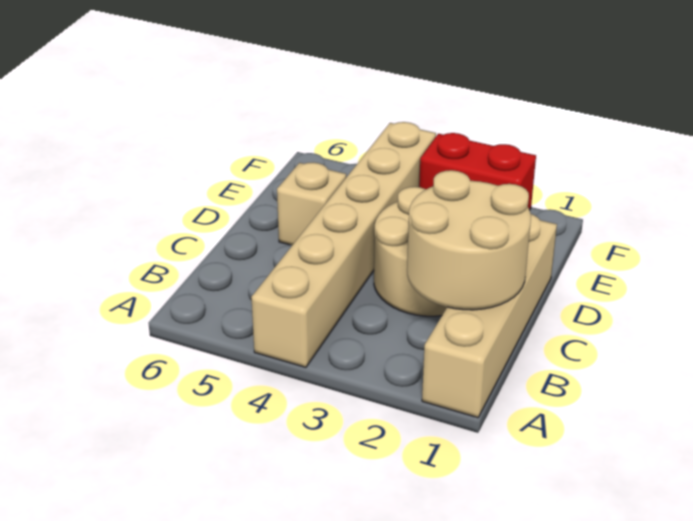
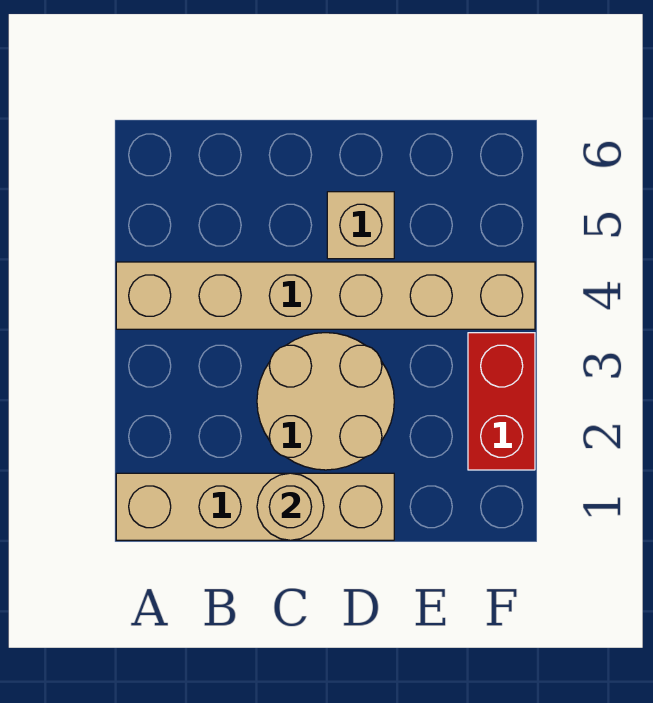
tan 2x2 round brick [407,170,531,310] -> tan 1x1 round brick [257,473,324,540]

